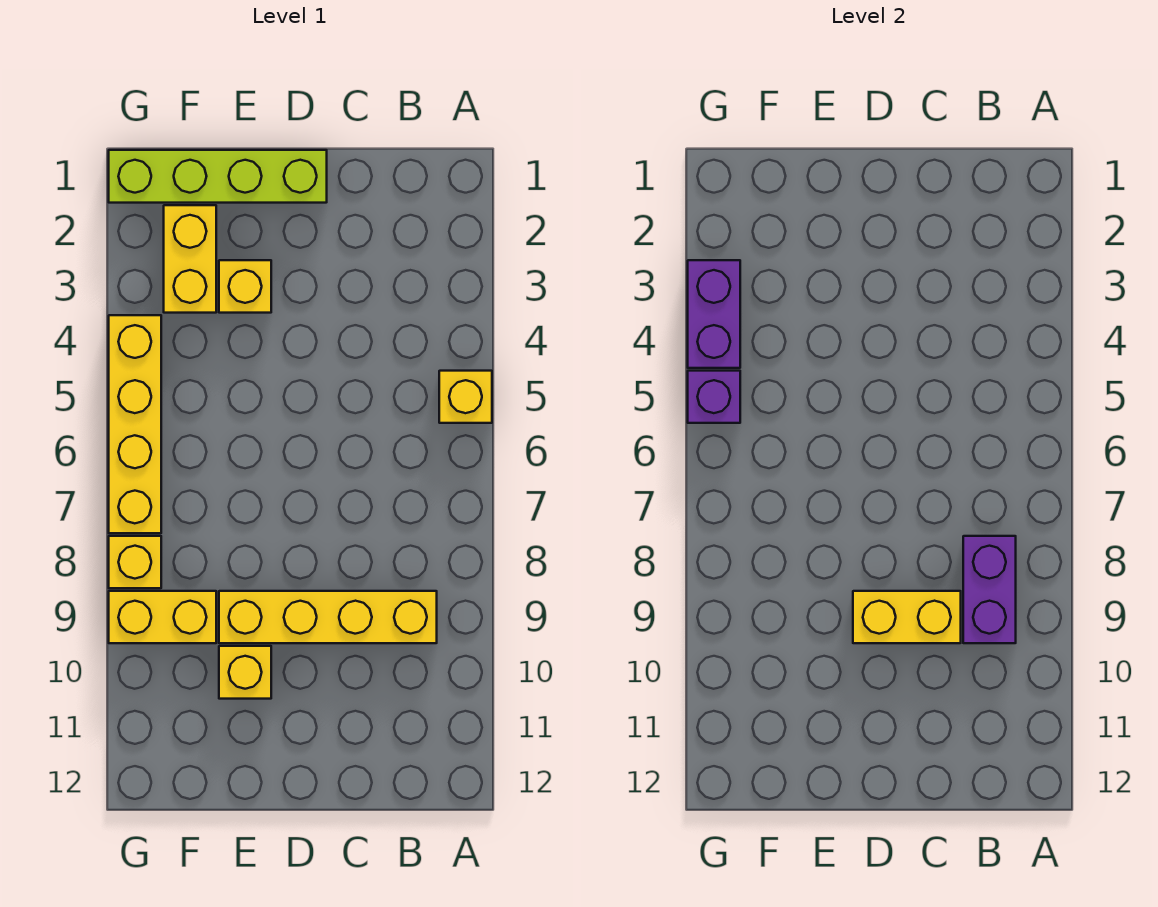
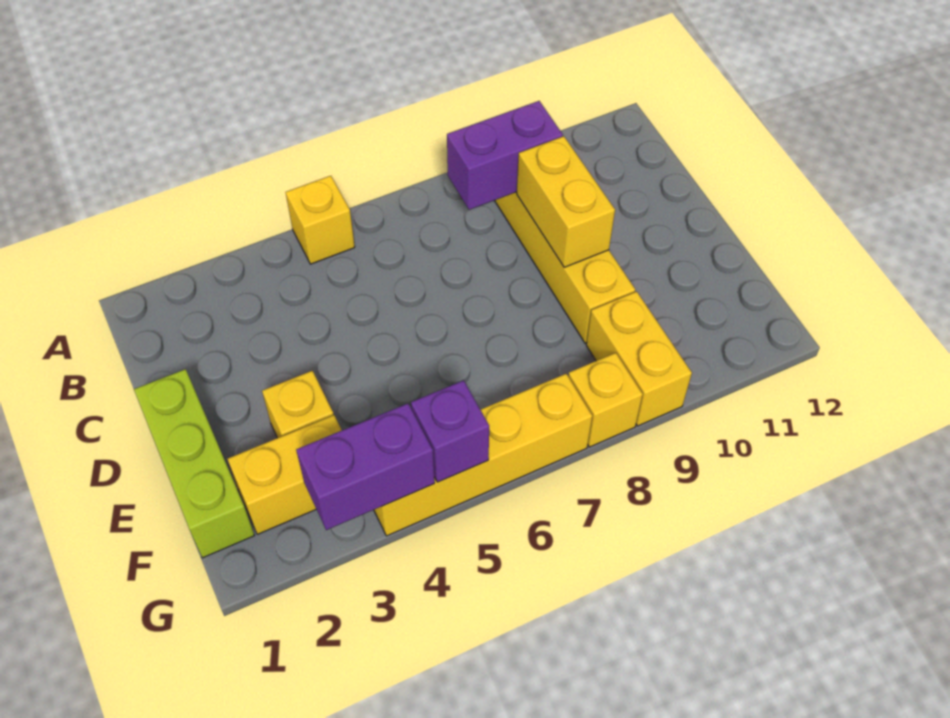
lime 1x4 brick [109,150,327,203] -> lime 1x3 brick [134,369,254,558]
yellow 1x1 brick [219,646,271,699] -> none

